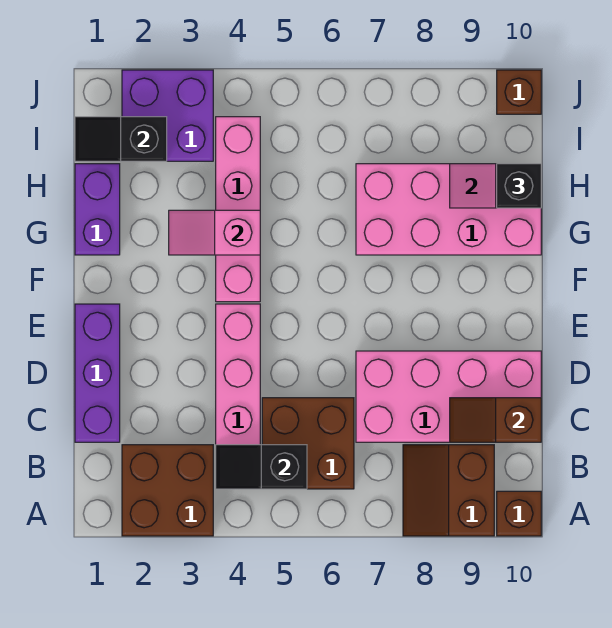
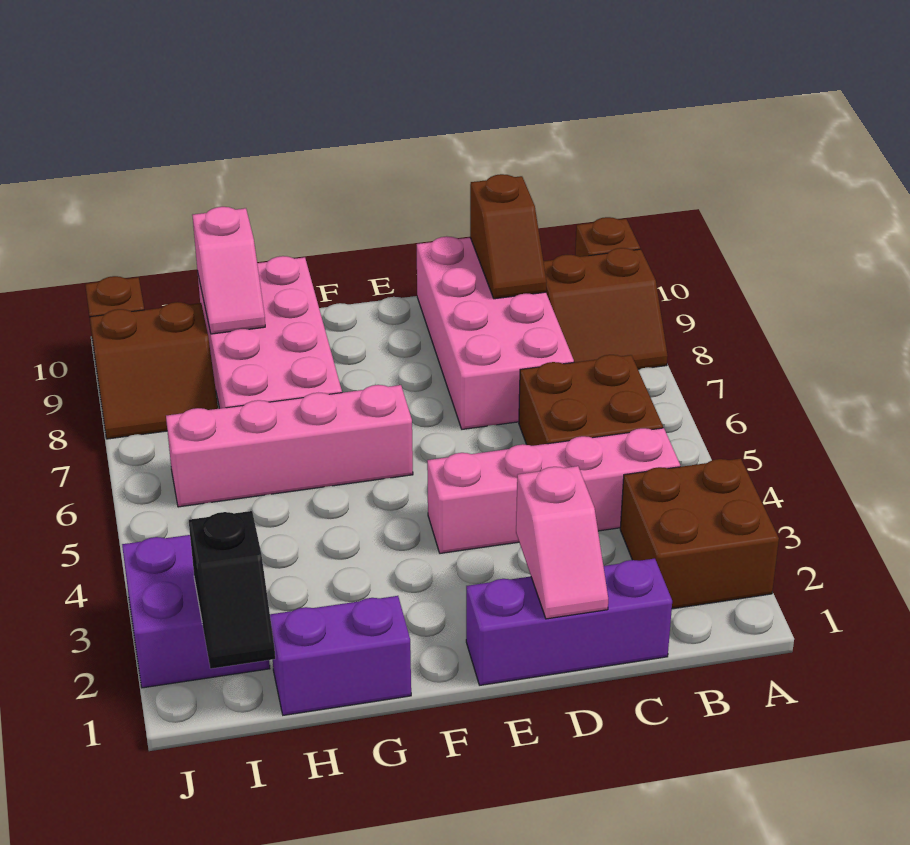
black 1x2 slope [216,445,307,489] -> none
pink 1x4 brick [216,117,260,302] -> pink 1x4 brick moved to [166,385,413,507]
pink 1x2 slope [169,210,260,255] -> pink 1x2 slope moved to [516,466,608,619]
black 1x1 brick [497,164,541,208] -> none
none -> brown 2x2 slope [90,302,218,439]

